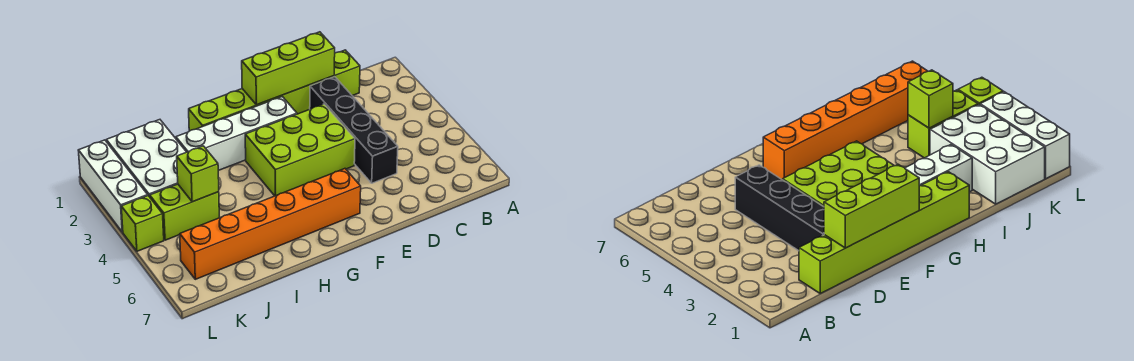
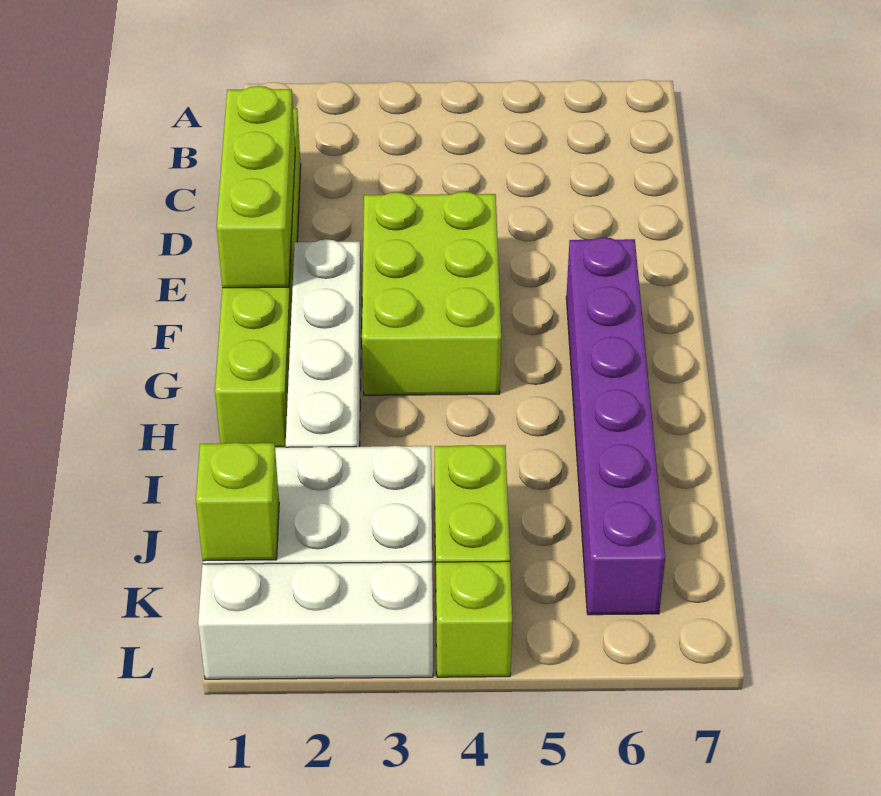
black 1x4 brick [310,77,398,183] -> none
orange 1x6 brick [180,169,361,279] -> purple 1x6 brick [566,237,665,615]
lime 1x1 brick [177,146,219,202] -> lime 1x1 brick moved to [196,443,279,561]

